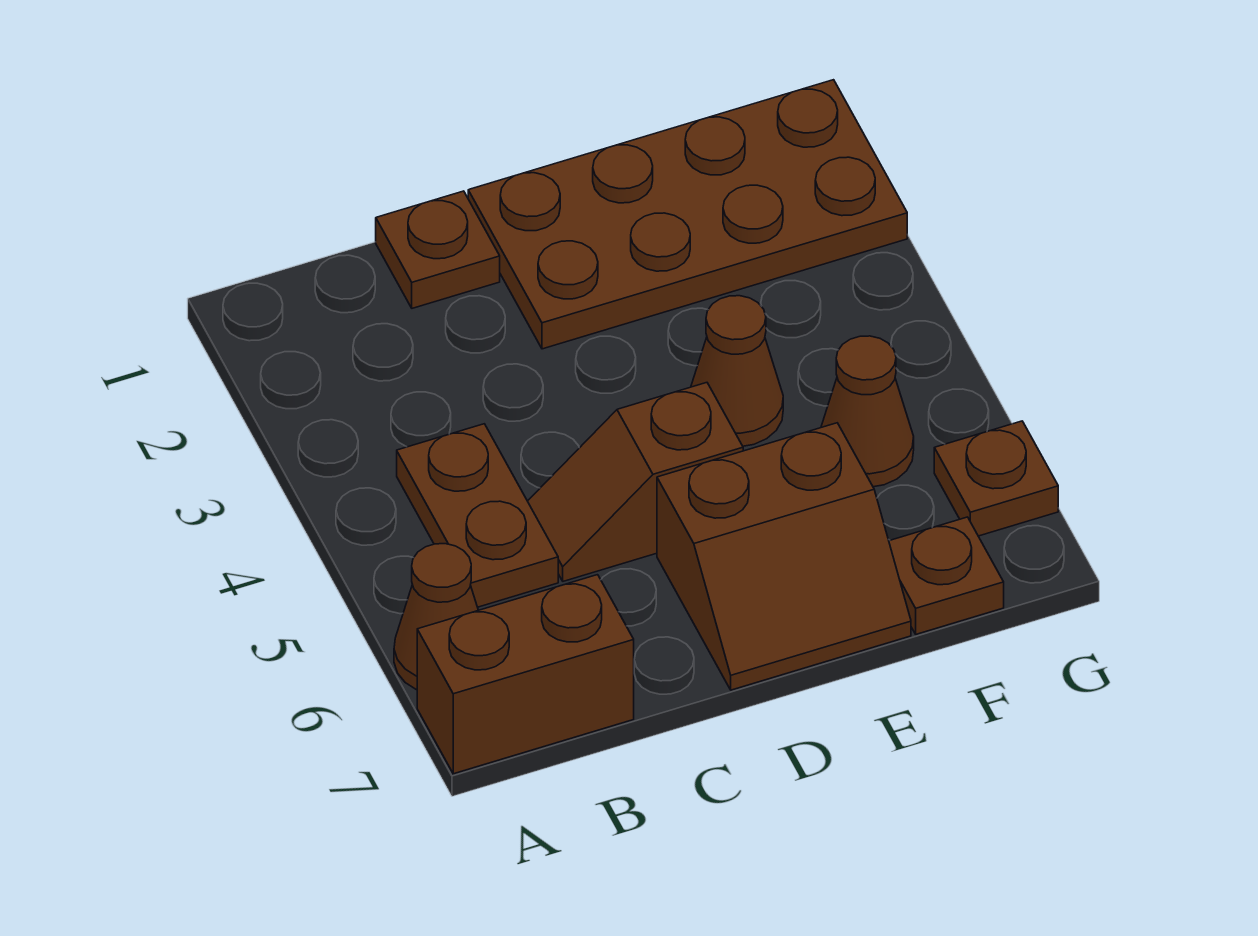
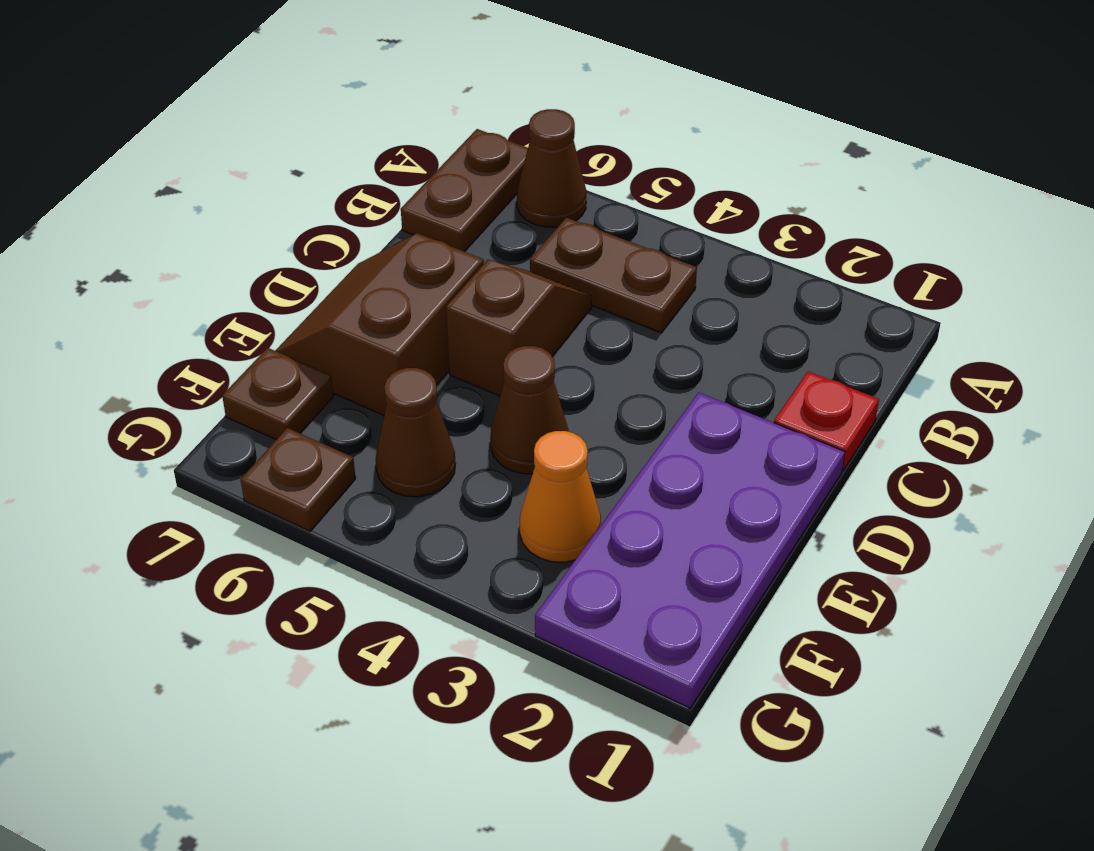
brown 1x2 brick [417,575,634,774] -> brown 1x2 plate [401,129,528,252]
brown 1x1 plate [376,191,500,308] -> red 1x1 plate [774,371,879,471]
brown 2x4 plate [468,80,907,349] -> purple 2x4 plate [535,393,845,708]
none -> orange 1x1 cone [520,431,601,562]

